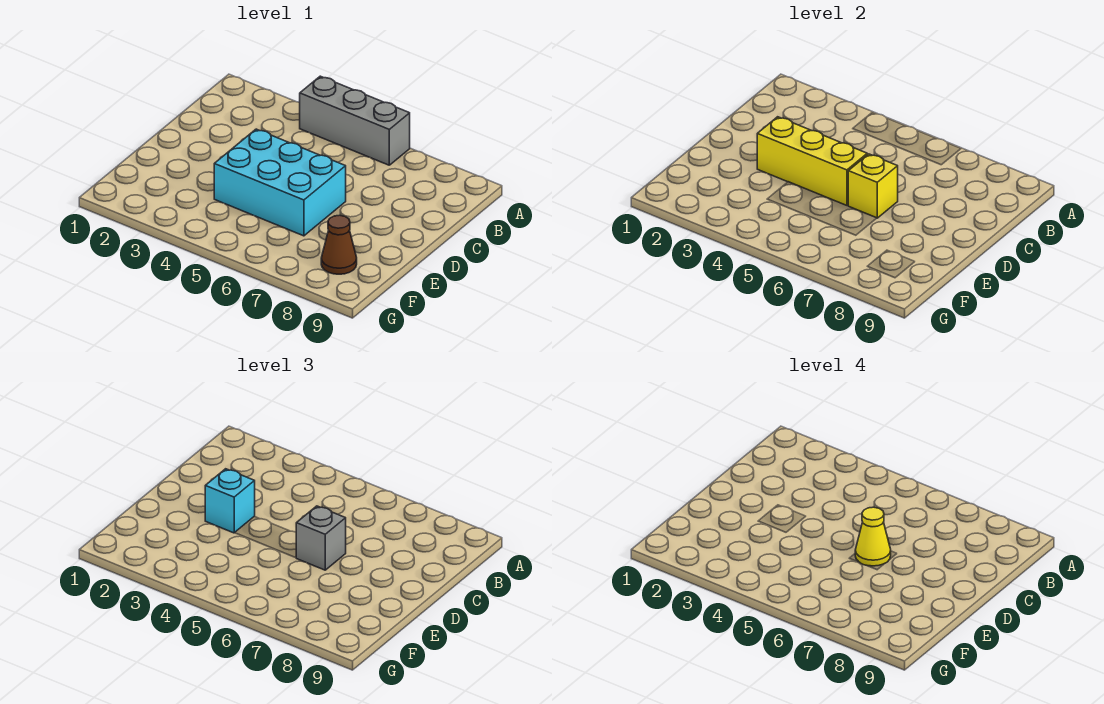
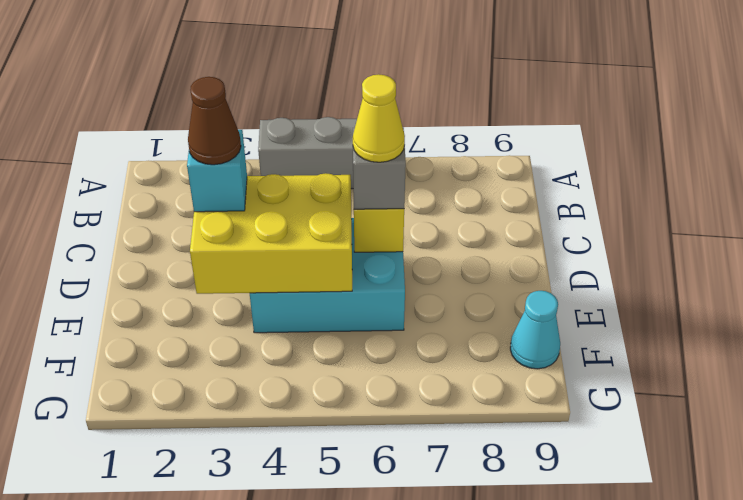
yellow 1x3 brick [757,117,867,205] -> yellow 2x3 brick [190,173,352,294]
brown 1x1 cone [321,215,357,274] -> brown 1x1 cone moved to [188,77,241,165]
none -> cyan 1x1 cone [510,291,560,369]

